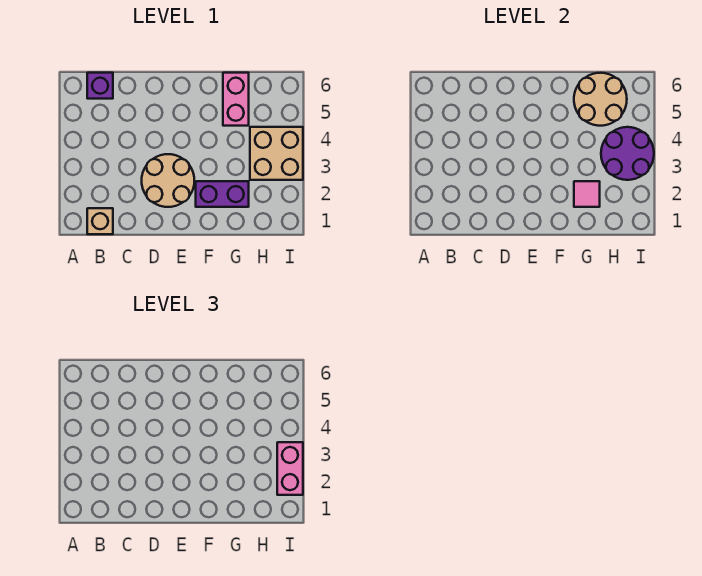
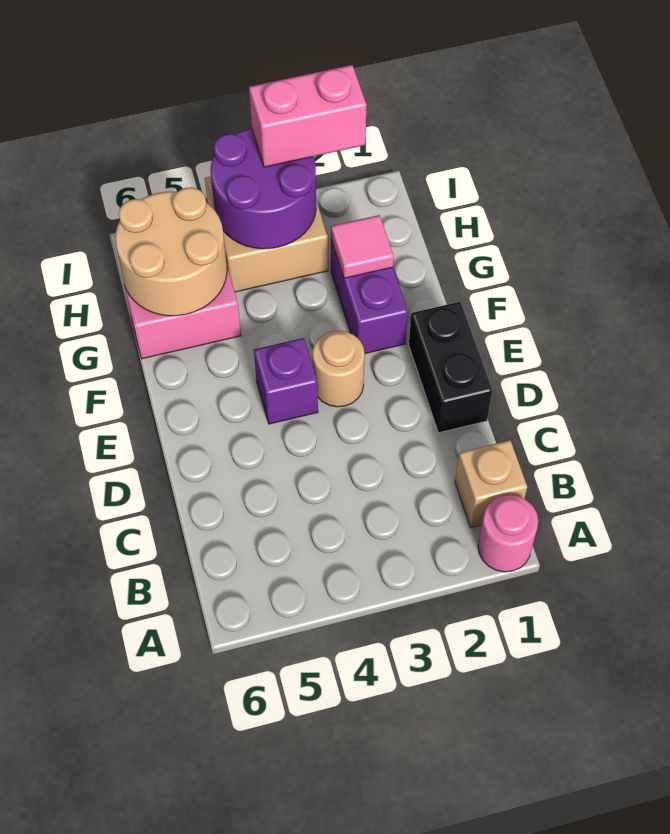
none -> pink 1x1 round brick [478,495,538,572]
purple 1x1 brick [87,73,113,99] -> purple 1x1 brick moved to [254,338,318,424]
none -> black 1x2 brick [409,302,492,433]
tan 2x2 round brick [142,154,194,207] -> tan 1x1 round brick [312,331,365,407]

